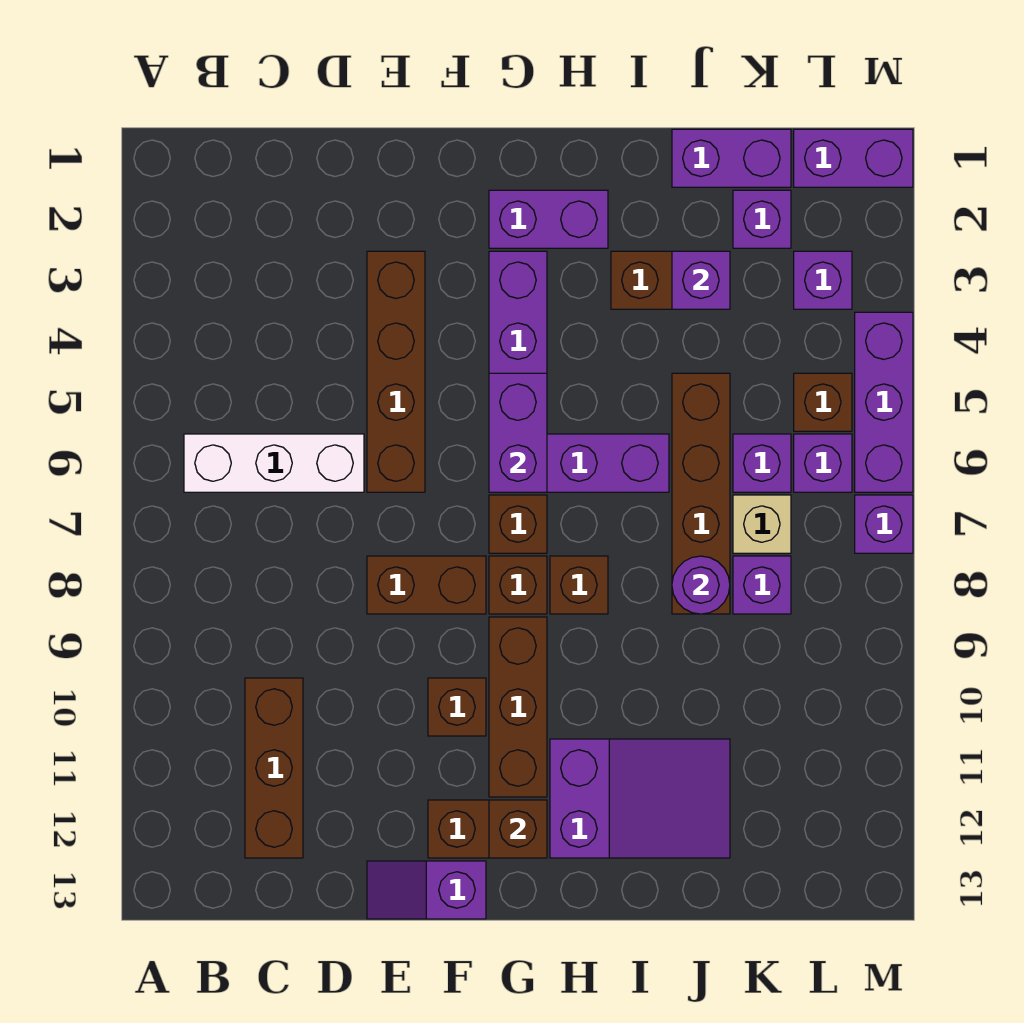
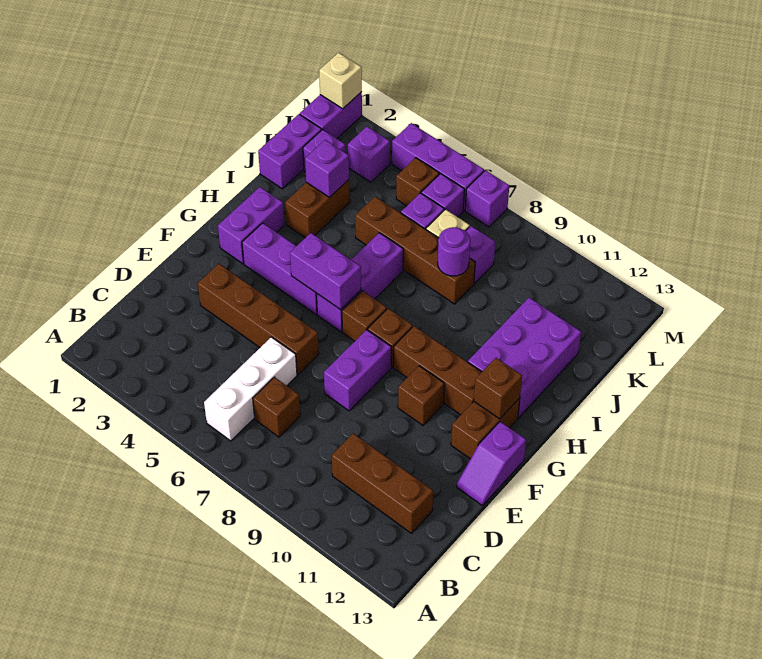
brown 1x2 brick [367,556,486,614] -> purple 1x2 brick [324,330,391,411]
brown 1x1 brick [550,556,608,614] -> brown 1x1 brick moved to [253,377,300,437]
purple 2x3 slope [550,739,730,858] -> purple 2x3 brick [468,298,581,418]
none -> tan 1x1 brick [319,53,362,109]

